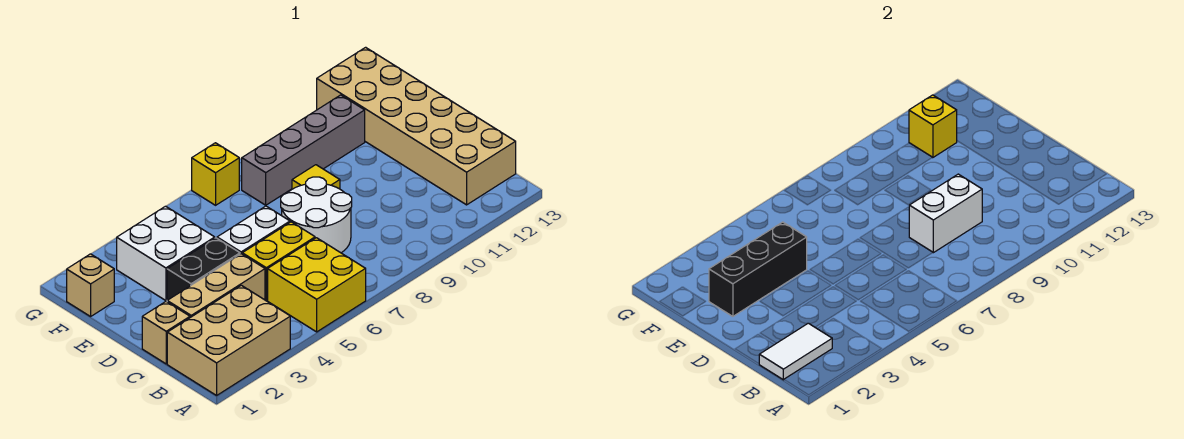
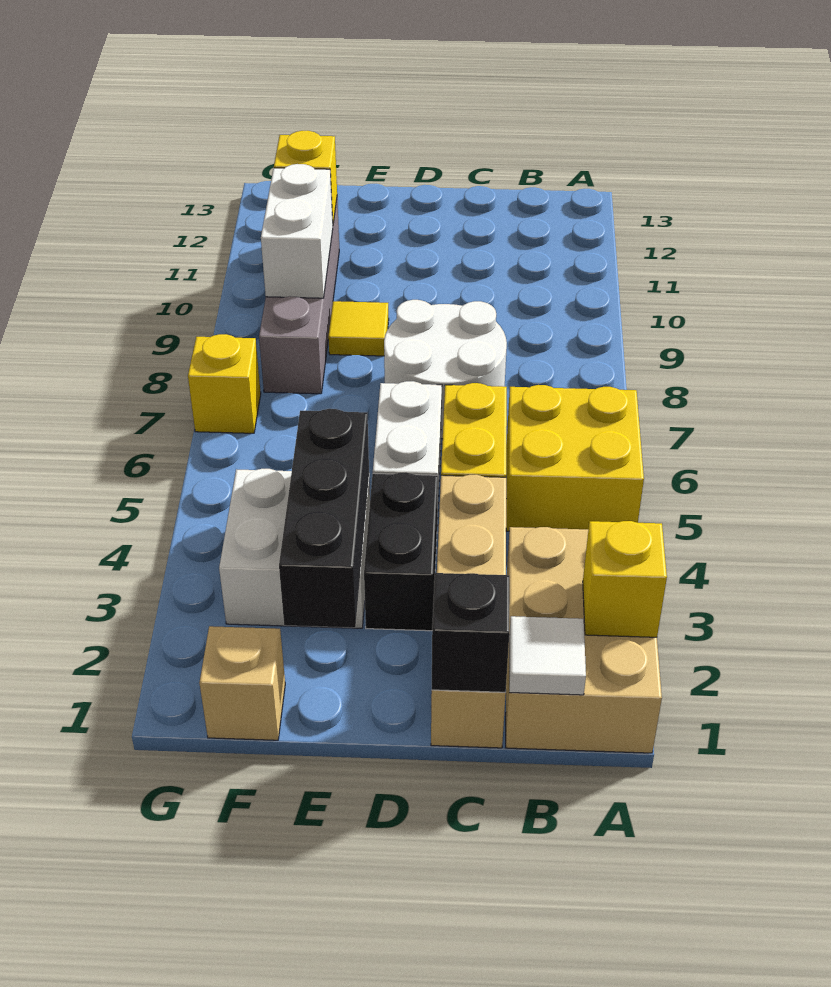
none -> yellow 1x1 brick [583,521,667,637]
white 1x2 tile [759,323,832,380] -> white 1x1 tile [509,616,586,695]
tan 2x6 brick [317,47,516,205] -> none
none -> black 1x1 brick [432,573,510,692]
white 1x2 brick [909,174,982,253] -> white 1x2 brick moved to [261,164,333,298]

